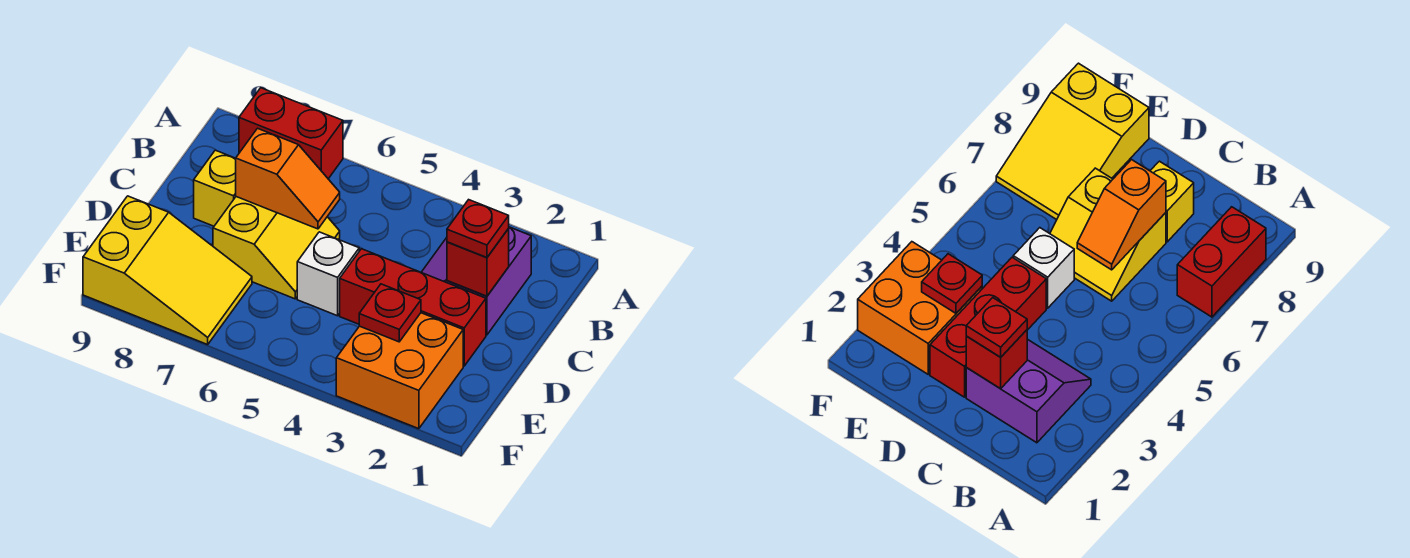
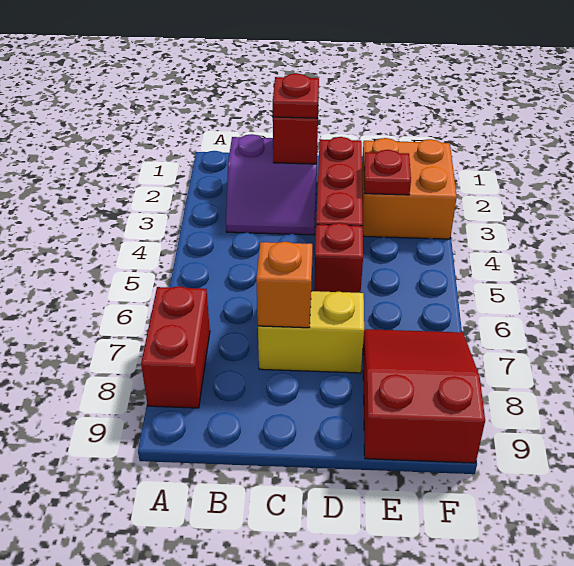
yellow 1x1 brick [194,150,236,226] -> none
white 1x1 brick [297,232,359,316] -> red 1x1 brick [314,223,363,293]
yellow 2x3 slope [83,196,252,345] -> red 2x3 slope [363,329,485,463]

